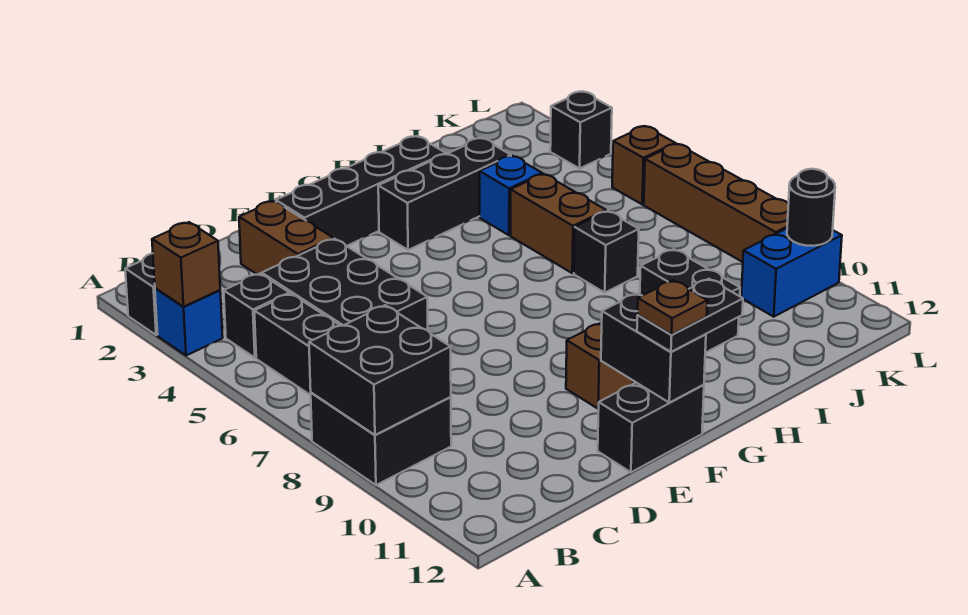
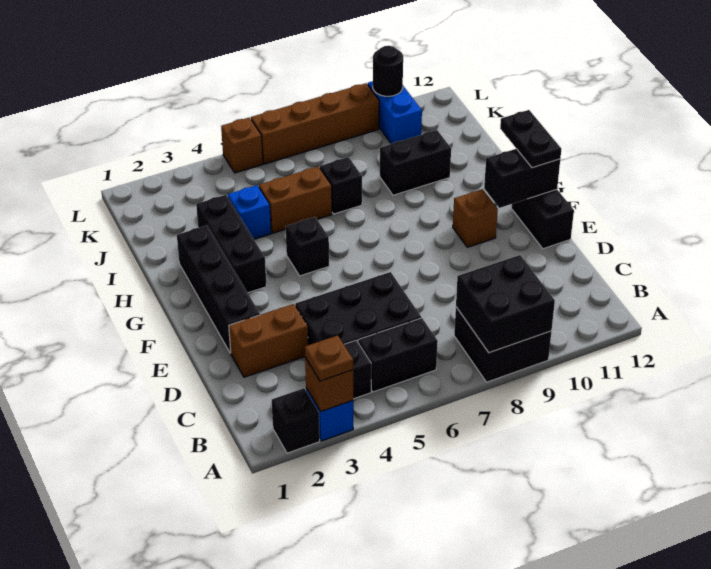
brown 1x1 plate [638,280,707,335] -> brown 1x1 plate moved to [305,335,353,381]
black 1x1 brick [550,92,612,168] -> black 1x1 brick moved to [286,217,329,276]

